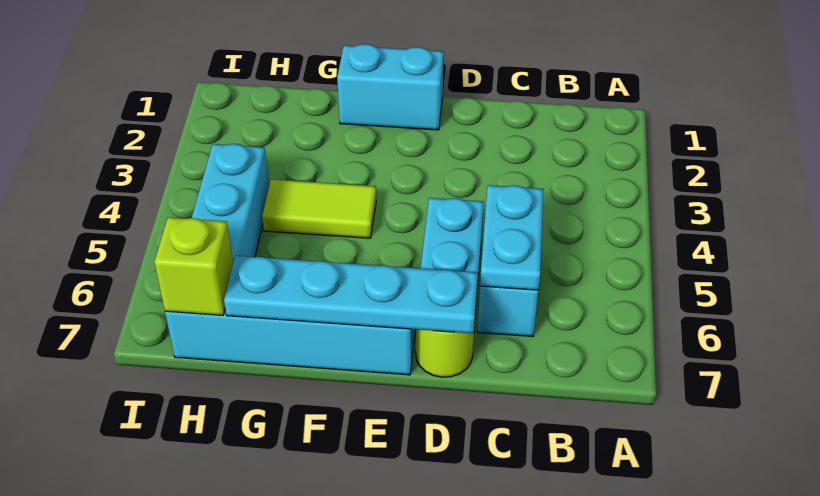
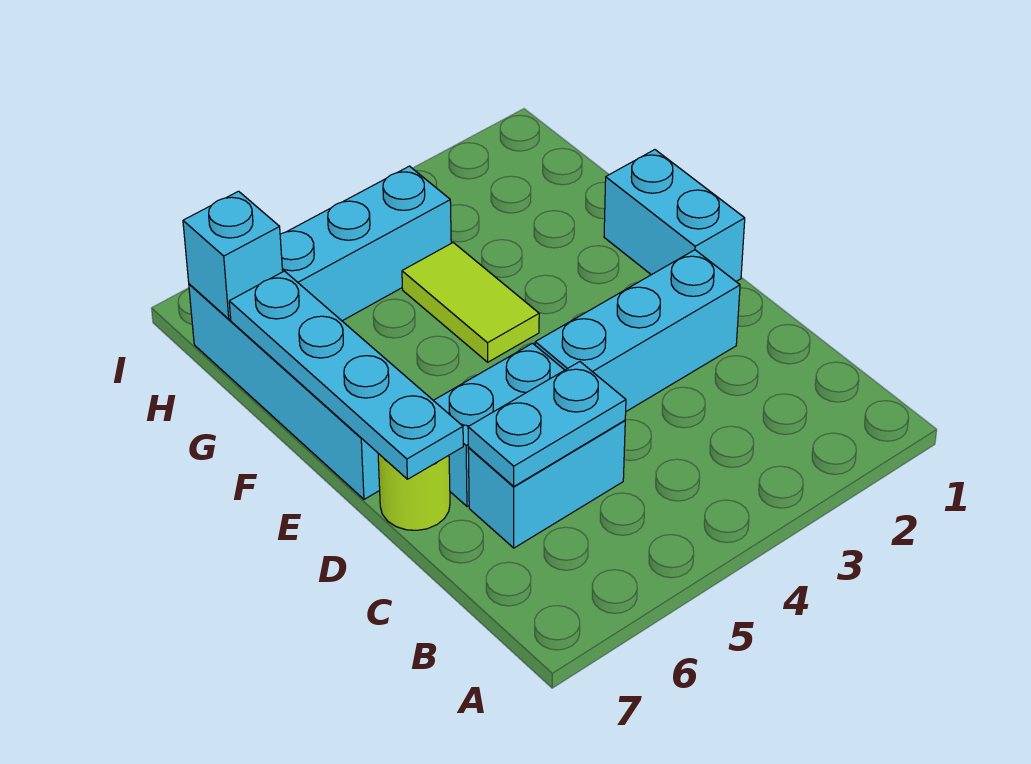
none -> cyan 1x3 brick [535,250,740,411]
lime 1x1 brick [155,217,233,315] -> cyan 1x1 brick [183,191,283,319]

